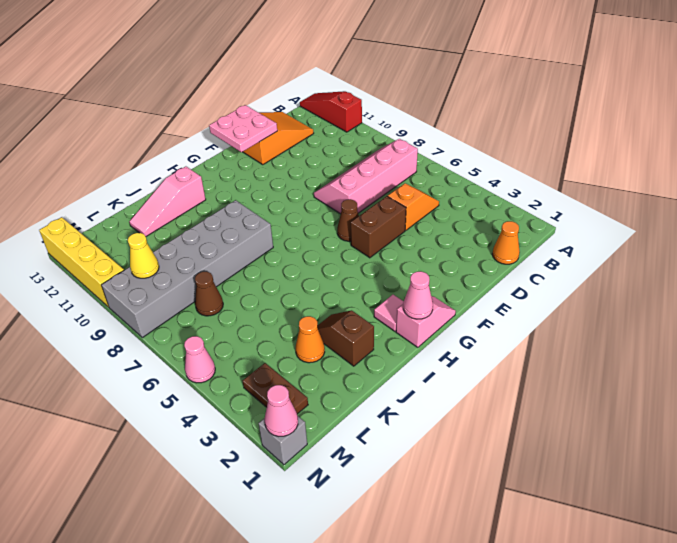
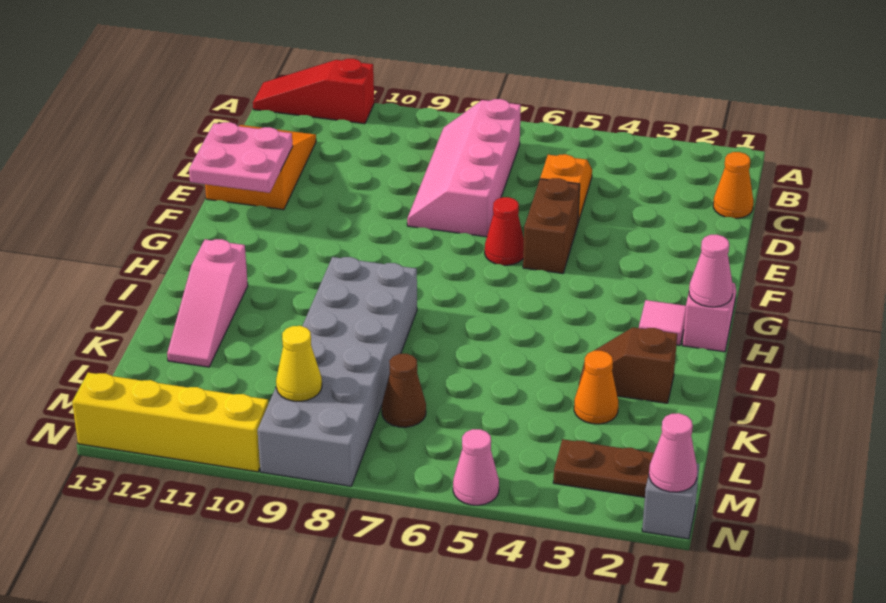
brown 1x1 cone [337,199,359,241] -> red 1x1 cone [485,197,524,265]

